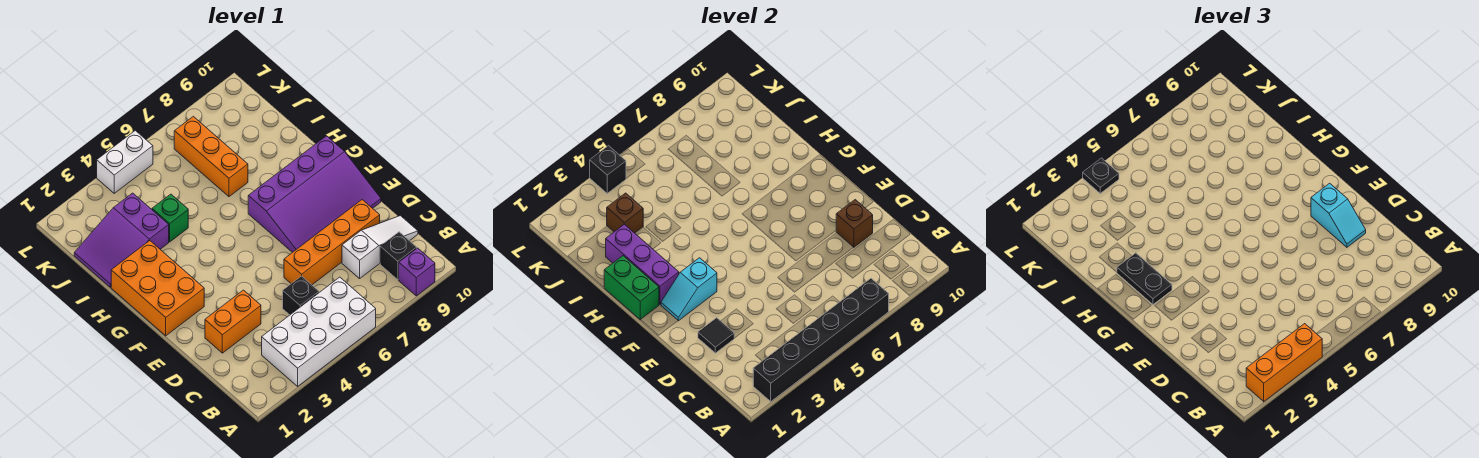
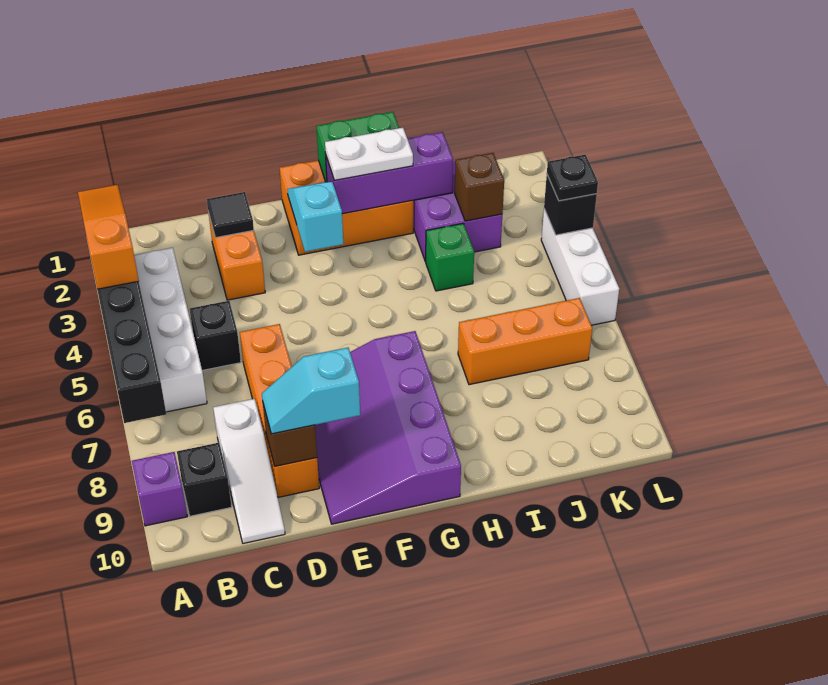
orange 1x3 brick [1246,324,1322,402] -> orange 1x3 slope [78,185,139,289]
black 1x2 plate [1117,253,1172,304] -> white 1x2 plate [325,128,413,180]
white 1x2 brick [97,131,153,193] -> white 1x3 brick [541,209,619,325]

